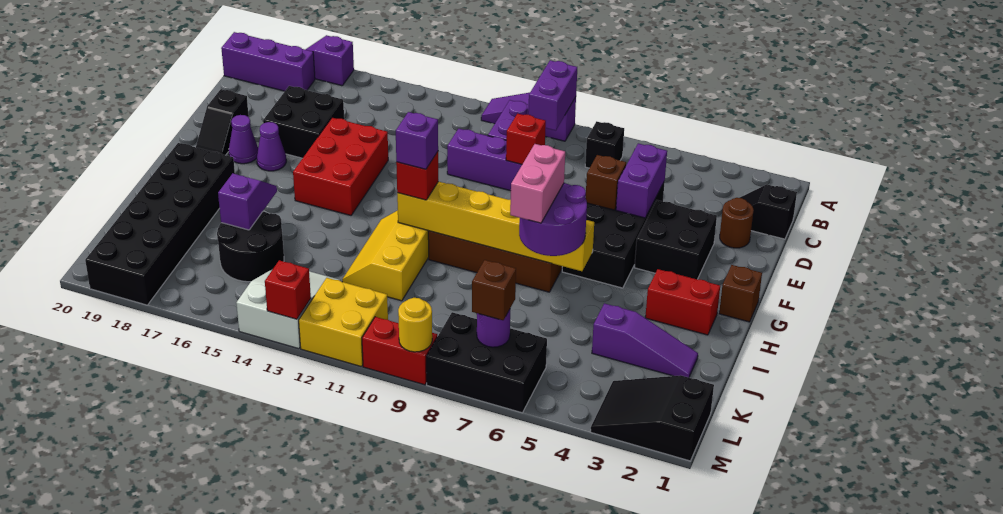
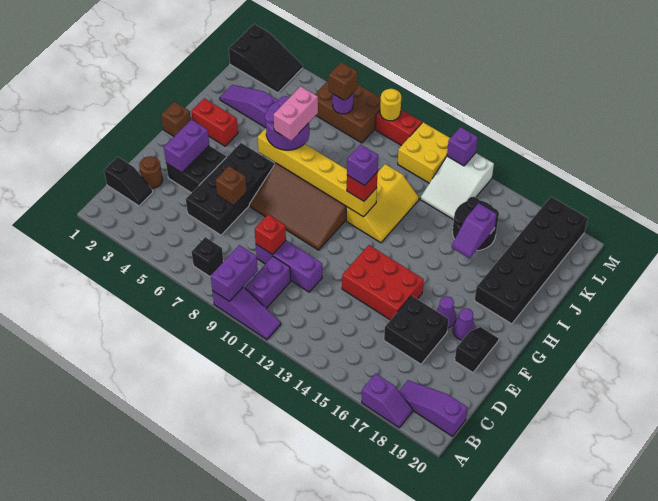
purple 1x3 brick [221,32,315,91] -> purple 1x3 slope [399,380,468,436]
purple 1x2 brick [616,143,667,218] -> purple 1x2 brick moved to [164,120,209,173]
red 2x3 brick [293,118,388,215] -> red 2x3 brick turned to [342,245,424,320]
black 2x3 brick [426,312,547,413] -> brown 2x3 brick [315,80,381,143]
red 1x1 brick [265,260,311,319] -> purple 1x1 brick [447,127,478,166]

